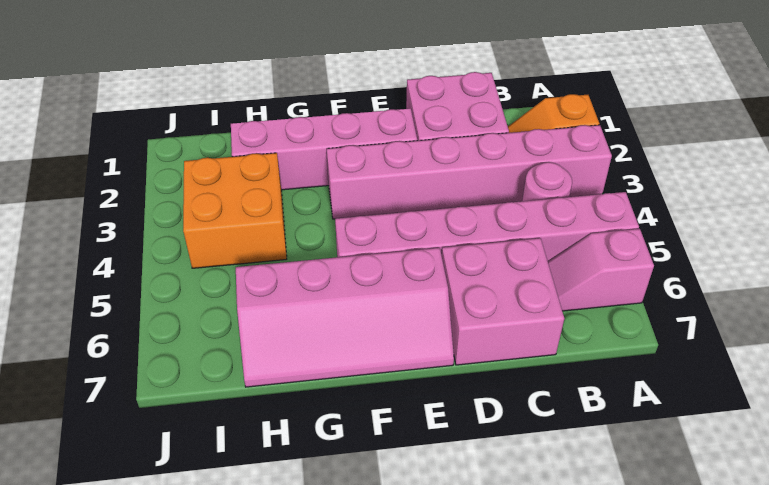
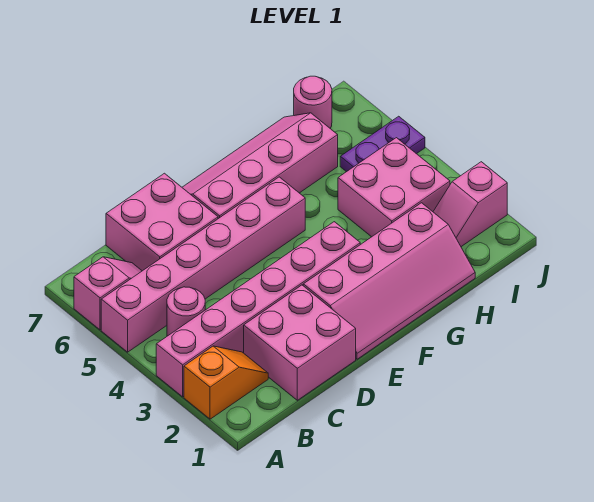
orange 2x2 brick [183,153,287,268] -> pink 2x2 brick [338,138,450,237]
none -> pink 1x2 slope [433,162,507,247]
none -> purple 1x2 plate [340,116,425,172]
none -> pink 1x1 round brick [294,76,332,128]

